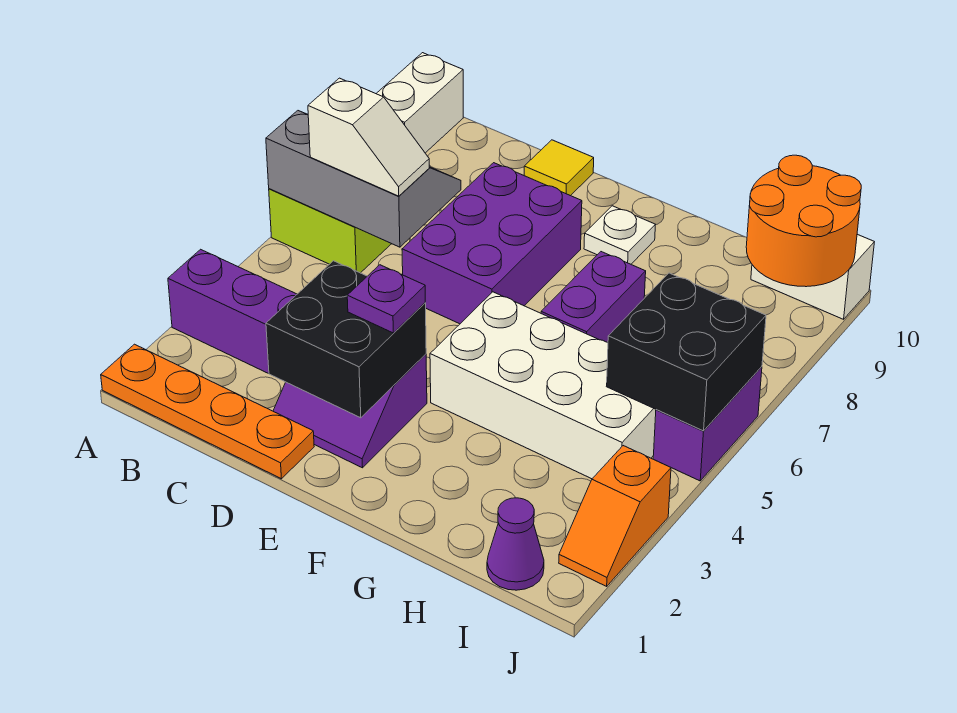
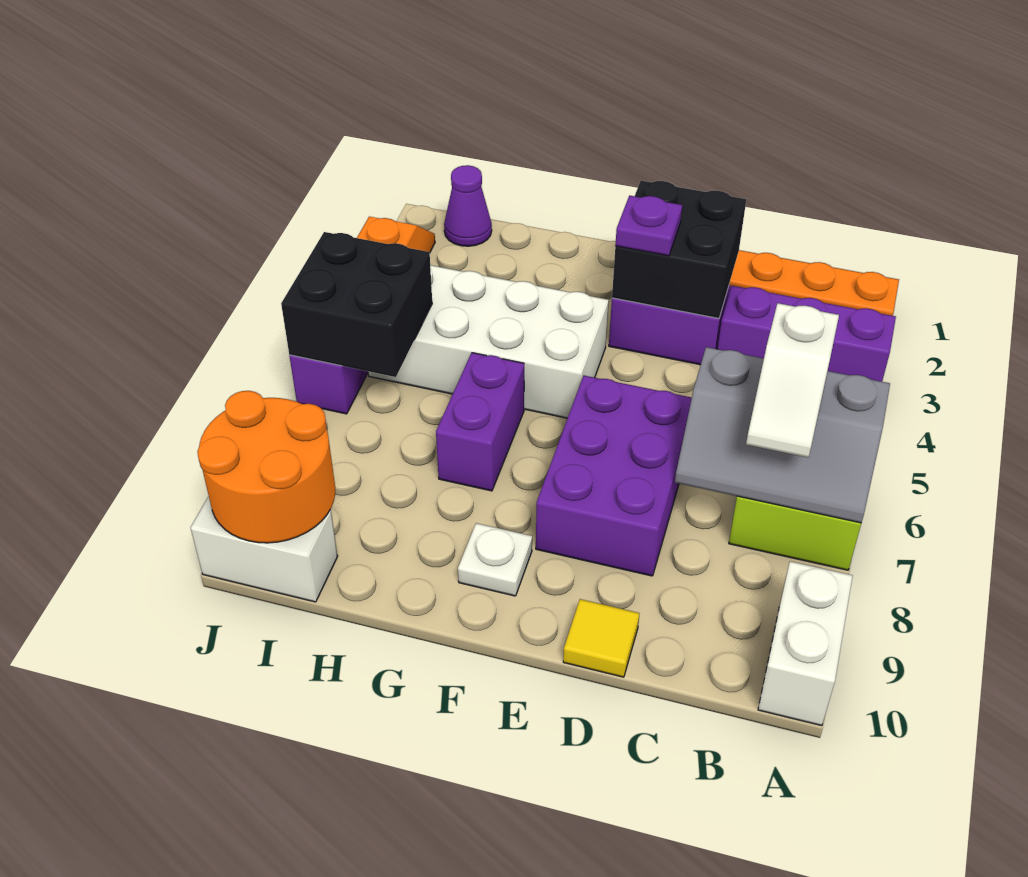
white 1x2 slope [308,78,429,196] -> white 1x2 slope turned to [746,303,839,458]

